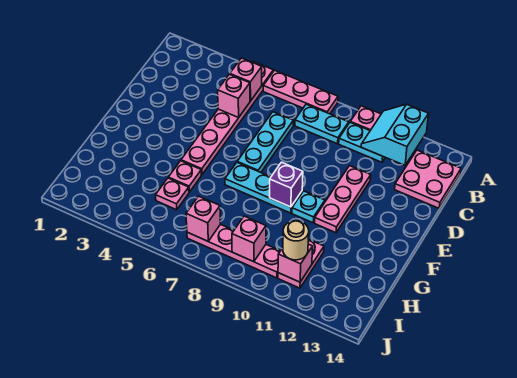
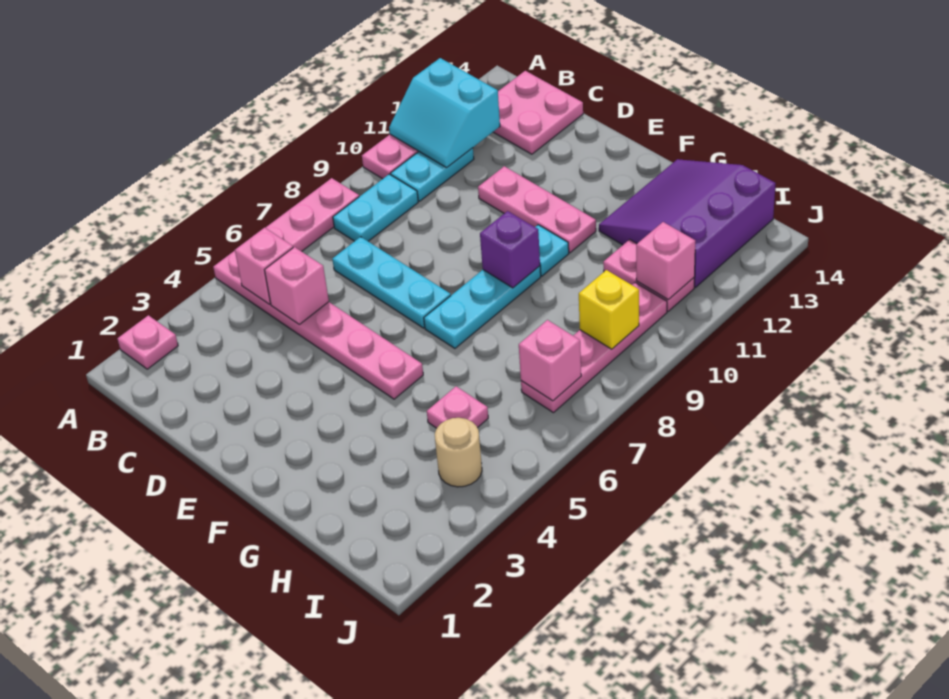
pink 1x1 plate [168,161,201,192] -> pink 1x1 plate moved to [118,315,178,369]
none -> purple 3x3 slope [599,159,776,287]
pink 1x1 brick [232,216,266,262] -> yellow 1x1 brick [579,270,639,349]
tan 1x1 round brick [283,221,309,260] -> tan 1x1 round brick moved to [435,418,482,487]

